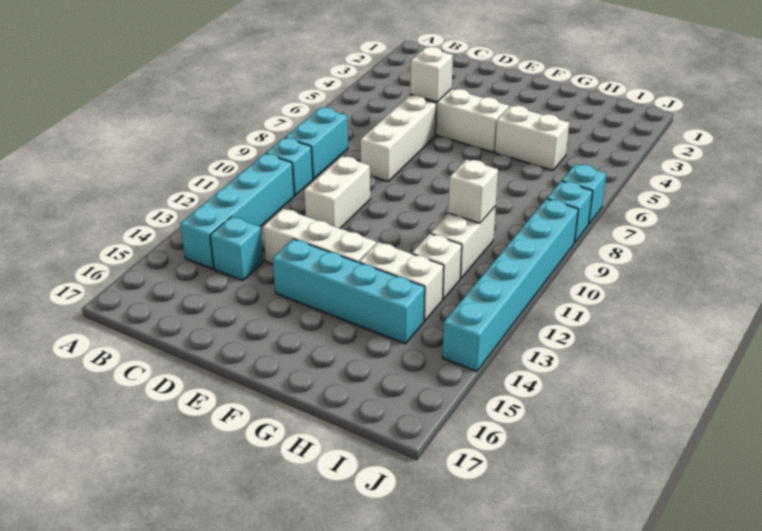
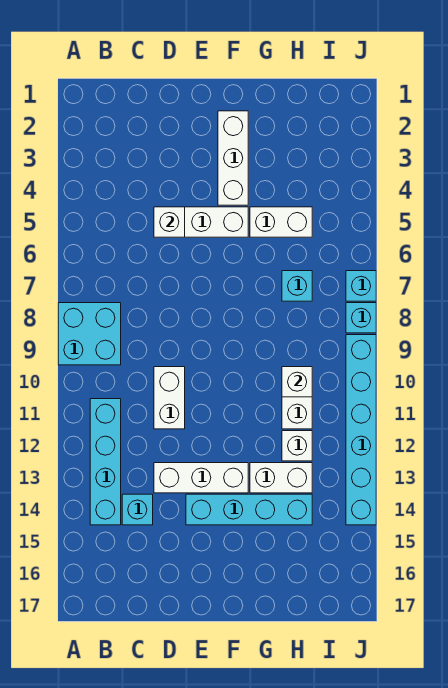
cyan 1x2 brick [285,107,348,179] -> cyan 2x2 brick [58,303,121,365]
cyan 1x1 brick [266,138,313,196] -> cyan 1x1 brick moved to [282,271,312,301]
white 1x3 brick [360,95,436,181] -> white 1x3 brick moved to [218,111,248,205]

